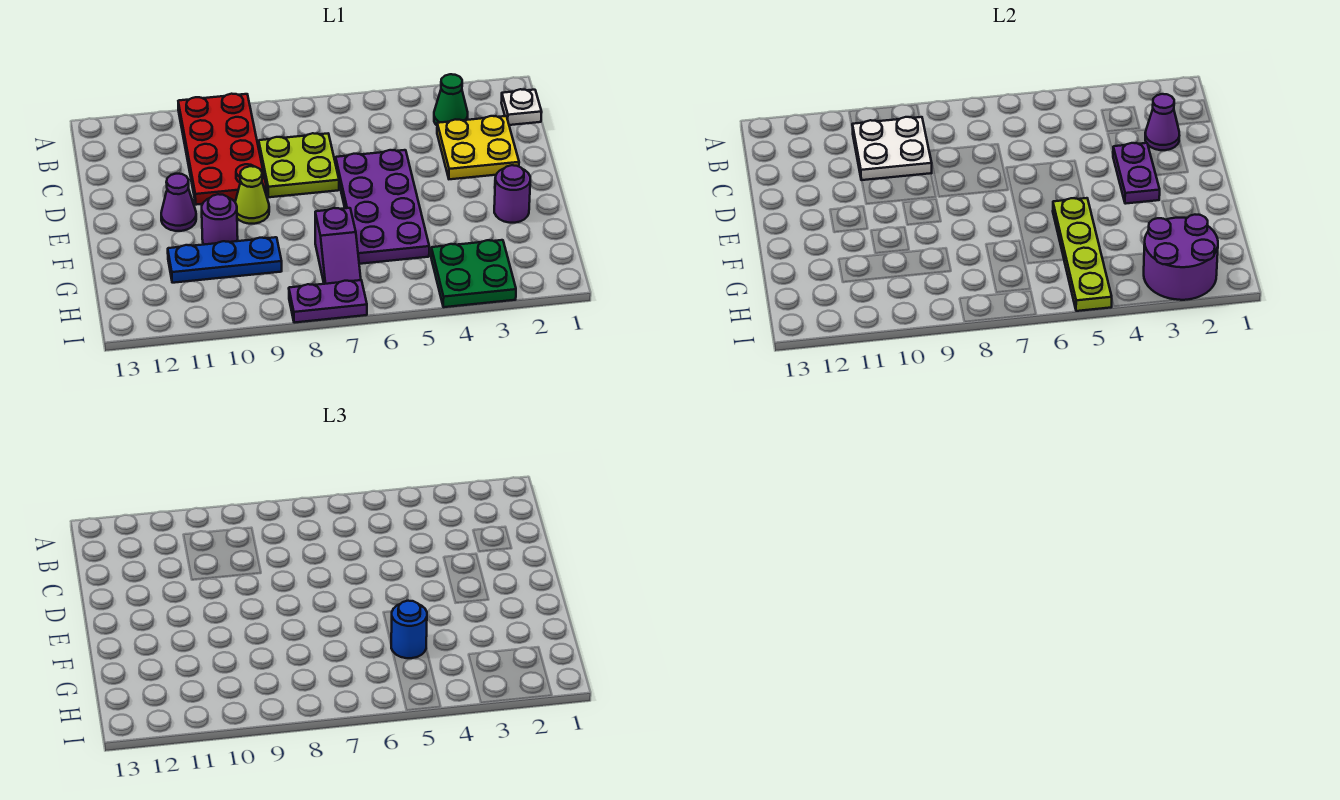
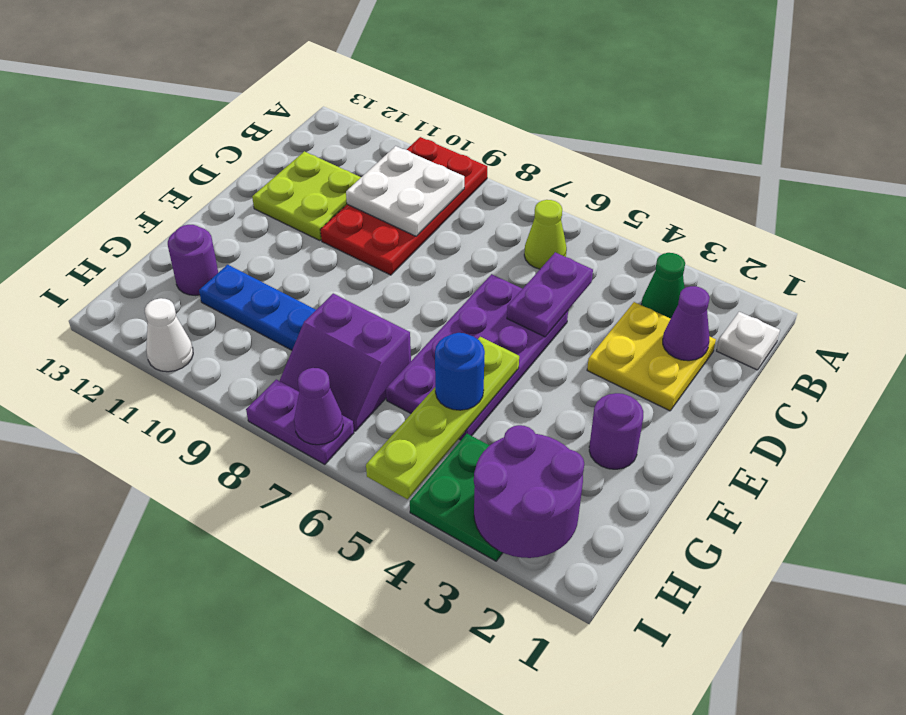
lime 2x2 plate [259,133,339,197] -> lime 2x2 plate moved to [252,151,361,241]
purple 1x2 plate [1113,143,1160,204] -> purple 1x2 plate moved to [507,252,593,337]
lime 1x1 cone [235,166,269,224] -> lime 1x1 cone moved to [524,200,567,269]
purple 1x1 cone [161,174,196,231] -> purple 1x1 cone moved to [294,368,343,445]
purple 1x1 round brick [202,194,238,245] -> purple 1x1 round brick moved to [168,225,218,296]
purple 1x2 slope [315,208,361,284] -> purple 2x2 slope [280,294,411,431]
none -> white 1x1 cone [145,298,193,372]

